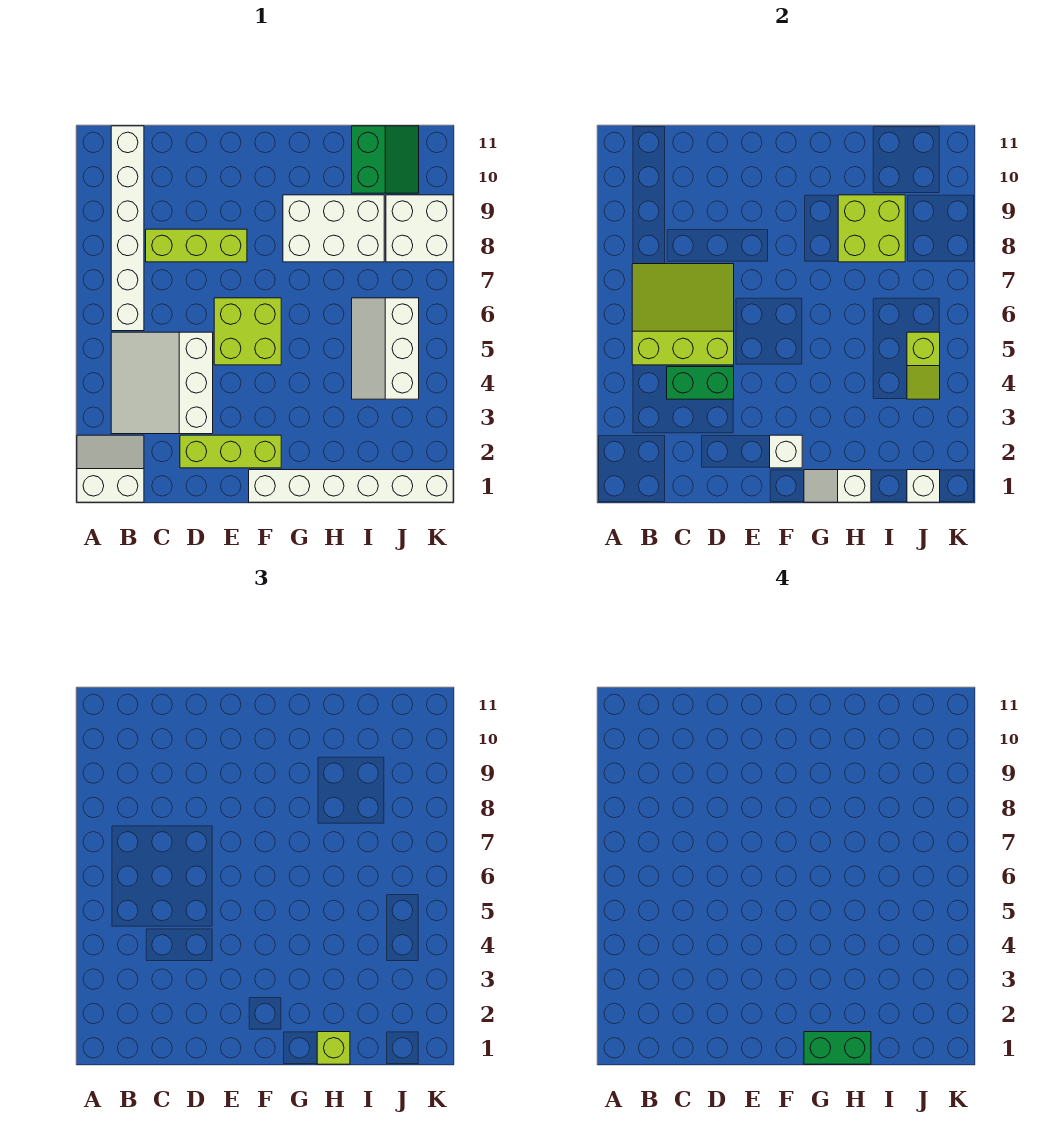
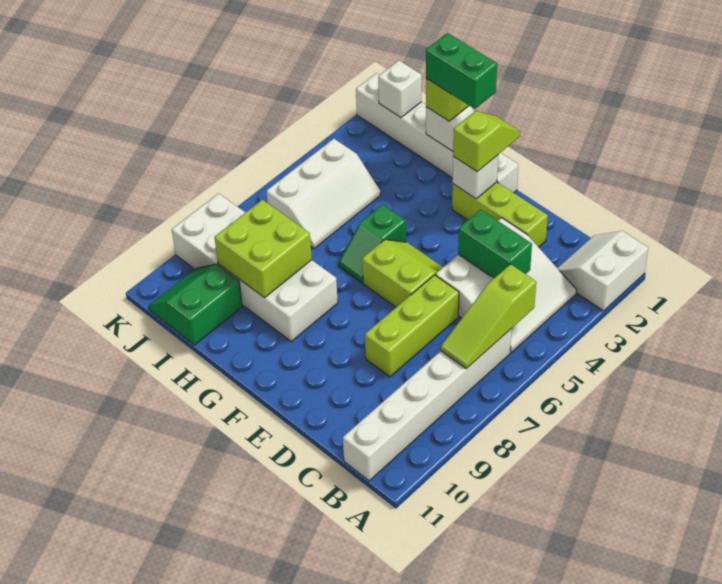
white 2x2 slope [77,435,144,502] -> white 2x2 slope turned to [558,231,648,311]
lime 3x3 slope [632,264,734,365] -> lime 1x3 slope [441,264,536,369]
lime 1x3 brick [146,229,247,262] -> lime 1x3 brick turned to [365,275,459,377]
lime 2x2 brick [214,298,281,365] -> lime 2x2 slope [362,240,443,307]
none -> green 1x2 slope [339,205,406,283]
lime 1x2 slope [907,332,940,399] -> lime 1x2 slope moved to [453,111,520,172]

